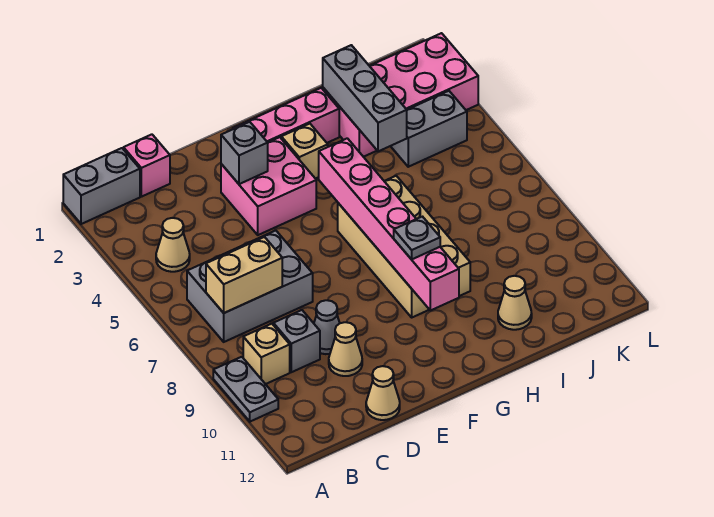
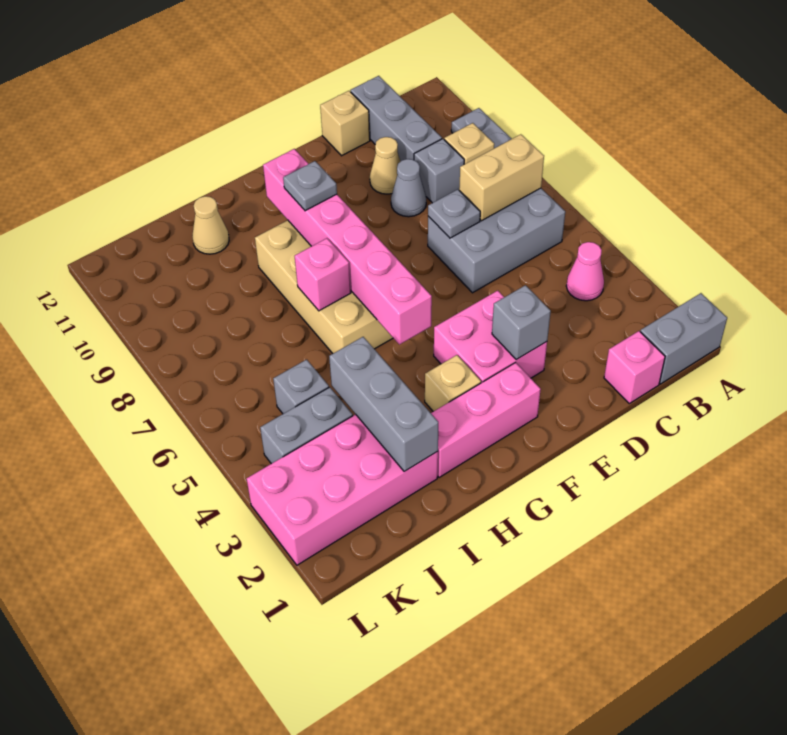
tan 1x1 cone [156,218,190,272] -> pink 1x1 cone [566,242,604,301]
none -> grey 1x3 brick [350,76,442,161]
none -> grey 1x1 plate [428,189,480,238]
tan 1x1 cone [366,366,400,420] -> tan 1x1 brick [320,91,370,156]
none -> pink 1x1 brick [295,238,351,311]
none -> grey 1x1 brick [273,360,329,414]

